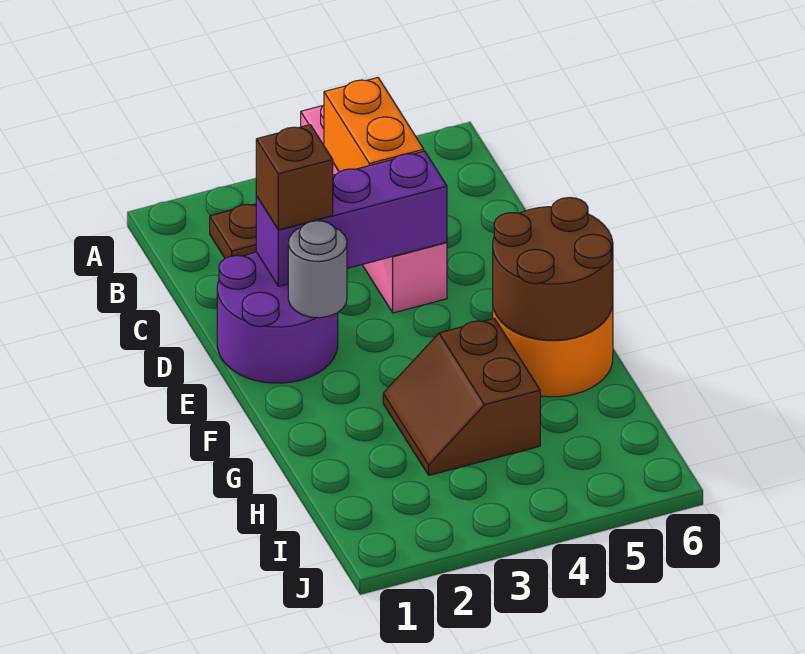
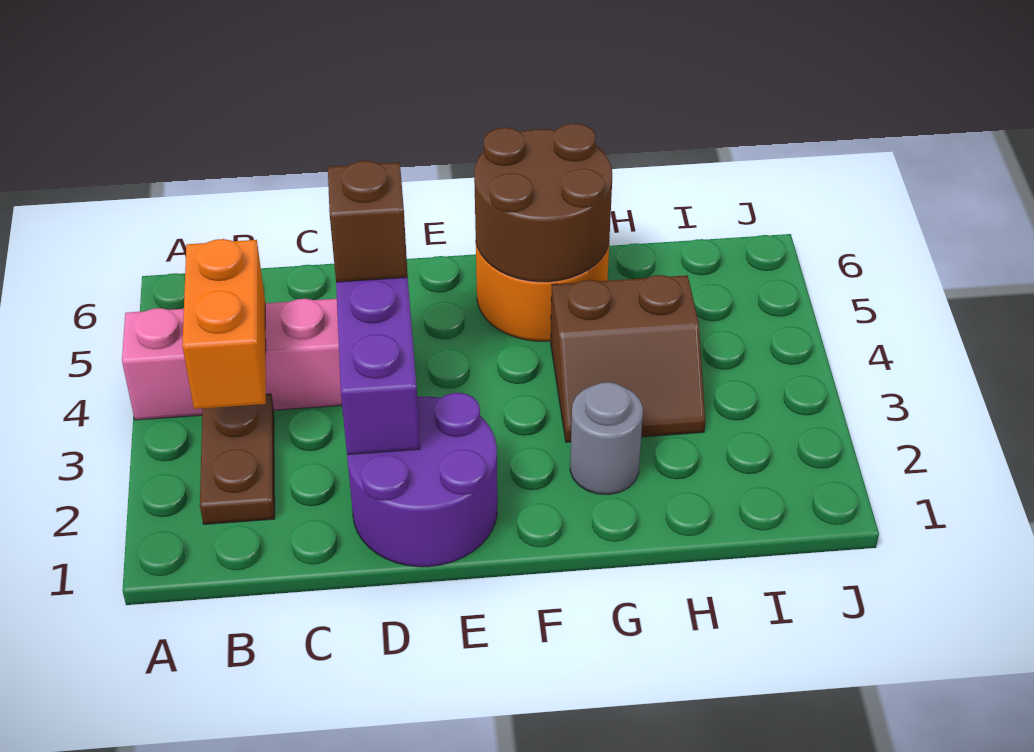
orange 1x2 brick [324,78,424,172] -> orange 1x2 brick turned to [182,239,266,409]
brown 1x1 brick [256,125,333,230] -> brown 1x1 brick moved to [328,161,408,282]
grey 1x1 round brick [288,221,347,318] -> grey 1x1 round brick moved to [570,382,643,494]

